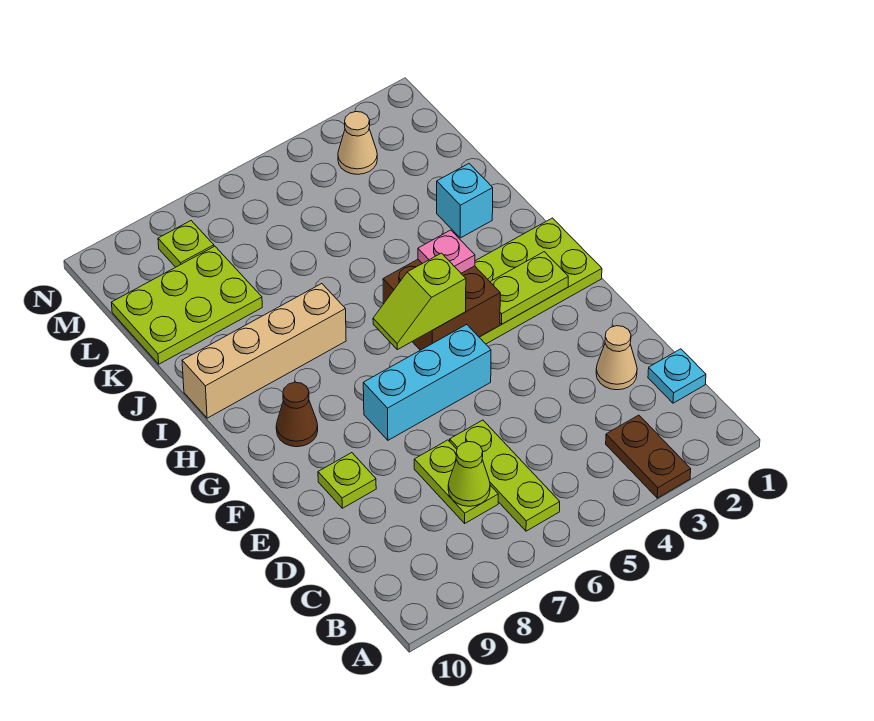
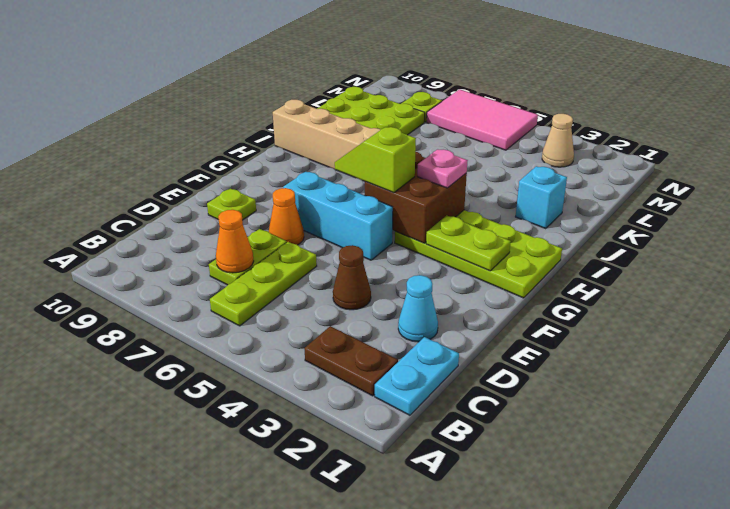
brown 1x2 plate [606,415,691,498] -> brown 1x2 plate turned to [304,326,398,396]
cyan 1x1 plate [648,349,706,403] -> cyan 1x2 plate [375,337,459,415]
lime 1x1 cone [448,442,490,506] -> orange 1x1 cone [216,210,254,273]
tan 1x1 cone [596,326,637,390] -> cyan 1x1 cone [398,275,438,342]
none -> orange 1x1 cone [269,188,304,245]
brown 1x1 cone [276,382,318,447] -> brown 1x1 cone moved to [333,245,371,310]
none -> pink 2x3 tile [427,89,538,150]

